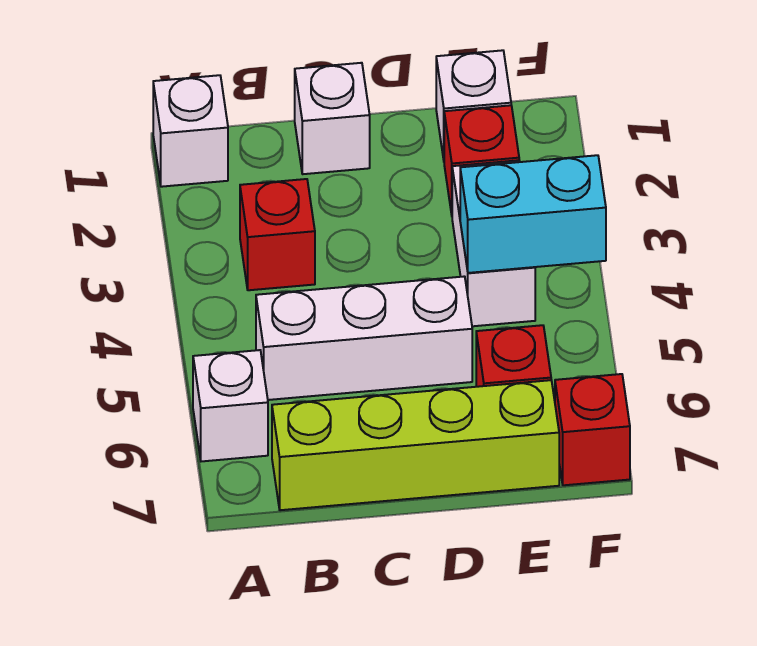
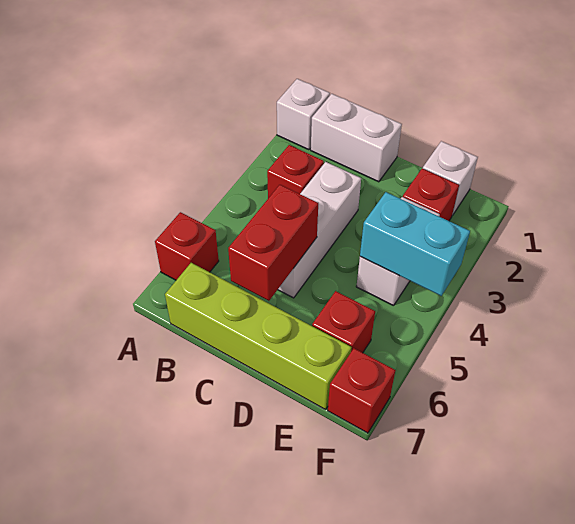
white 1x1 brick [193,350,268,461] -> red 1x1 brick [155,212,219,280]
white 1x3 brick [256,276,472,400] -> white 1x3 brick turned to [278,162,361,298]
white 1x1 brick [295,63,370,174] -> white 1x2 brick [311,94,402,182]
none -> red 1x2 brick [228,185,318,301]

